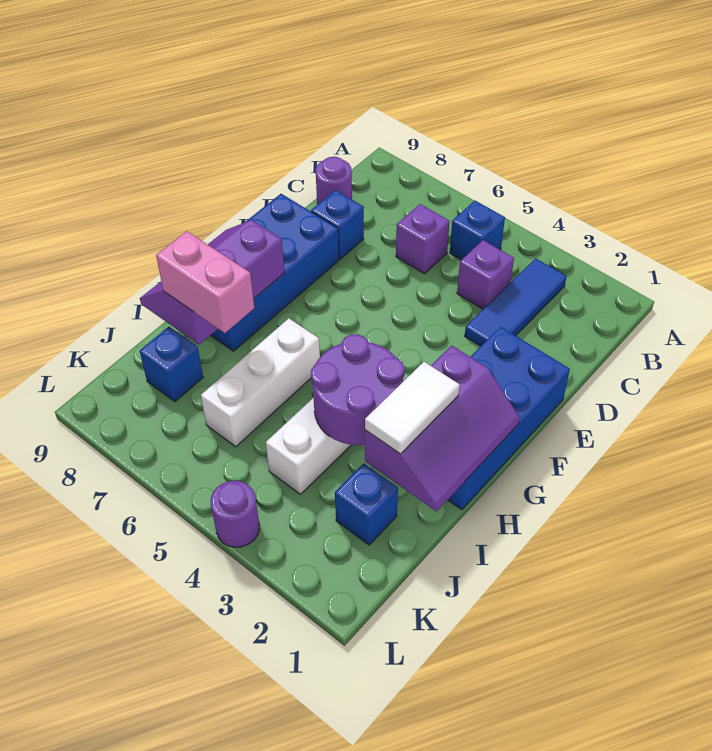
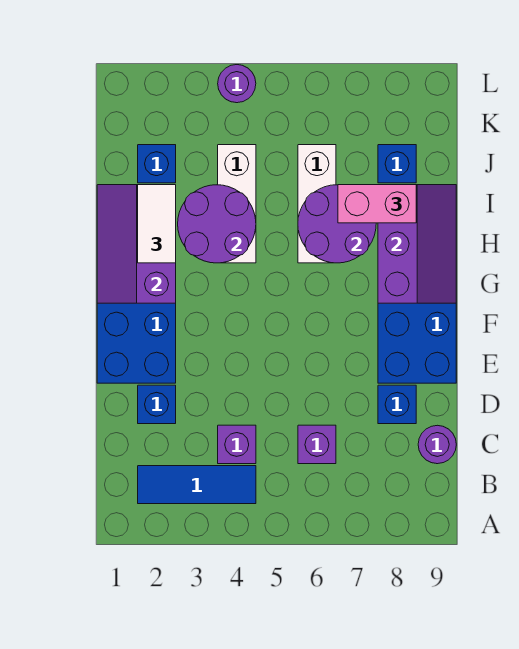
blue 1x3 tile [465,258,567,346] -> blue 1x3 tile turned to [138,466,256,504]
blue 1x1 brick [450,201,505,260] -> blue 1x1 brick moved to [138,385,176,424]
none -> purple 2x2 round brick [298,185,376,263]

